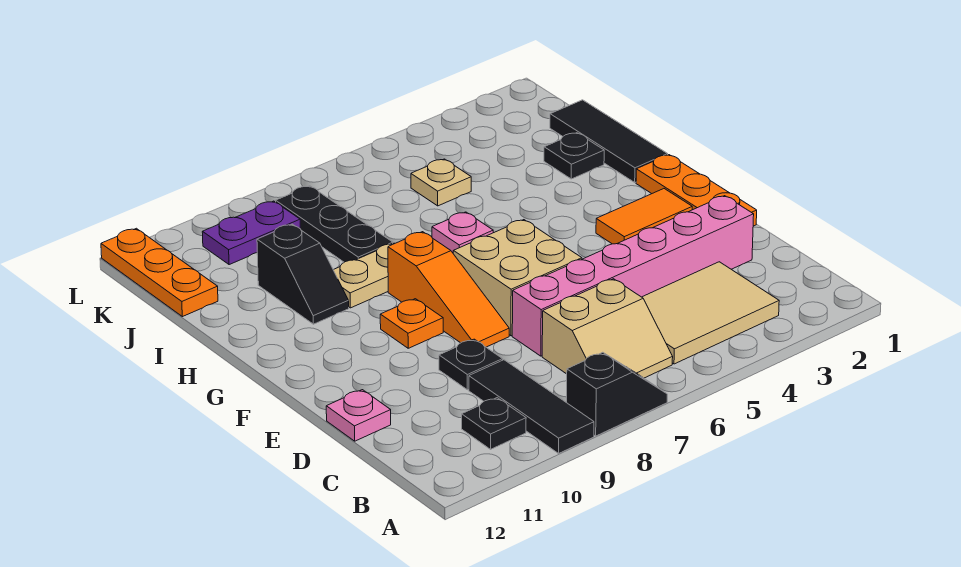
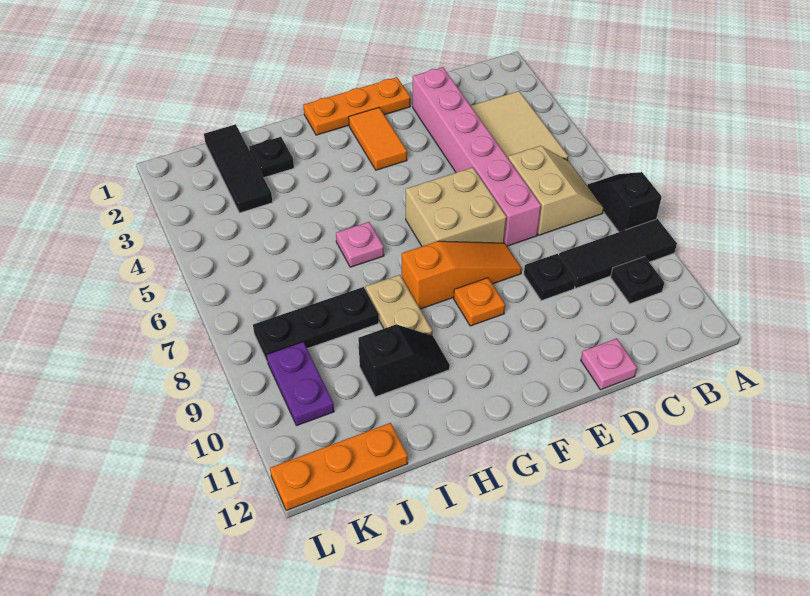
black 1x3 tile [550,100,668,182] -> black 1x3 tile turned to [204,124,273,213]
tan 1x1 plate [411,159,471,206] -> none

